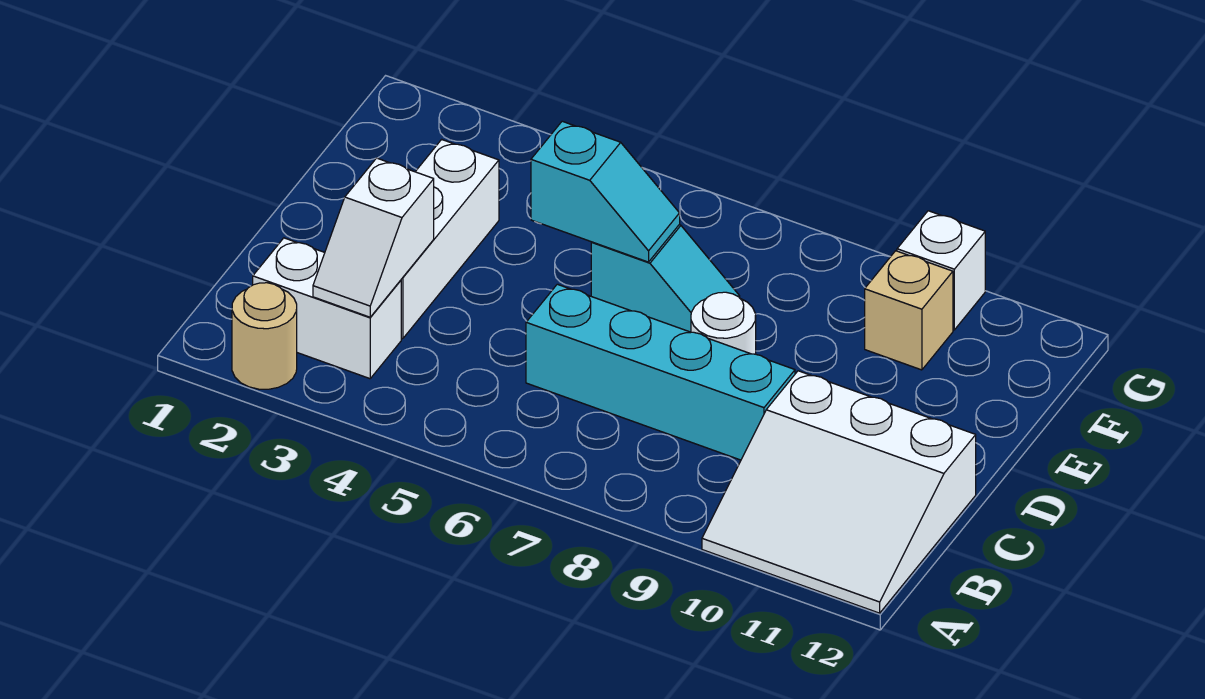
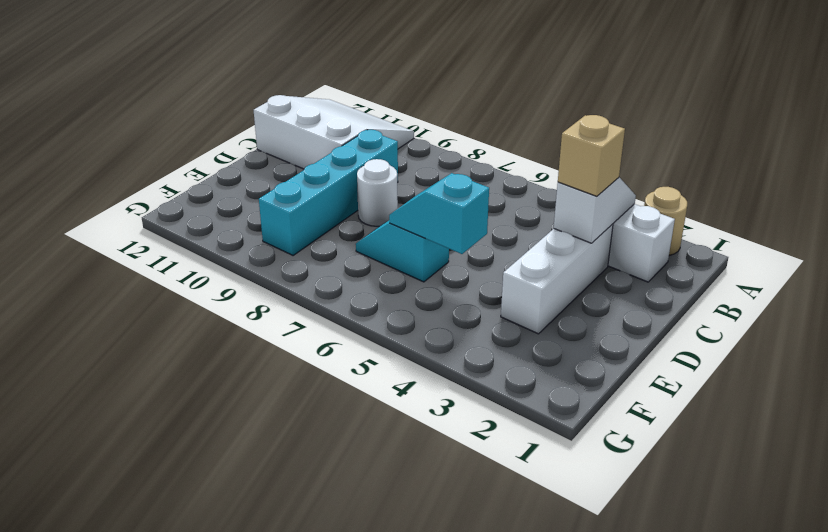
cyan 1x4 brick [526,284,795,460] -> cyan 1x4 brick turned to [259,130,398,255]
tan 1x1 brick [865,251,953,370] -> tan 1x1 brick moved to [558,115,625,196]
white 1x1 brick [897,211,985,330] -> none

